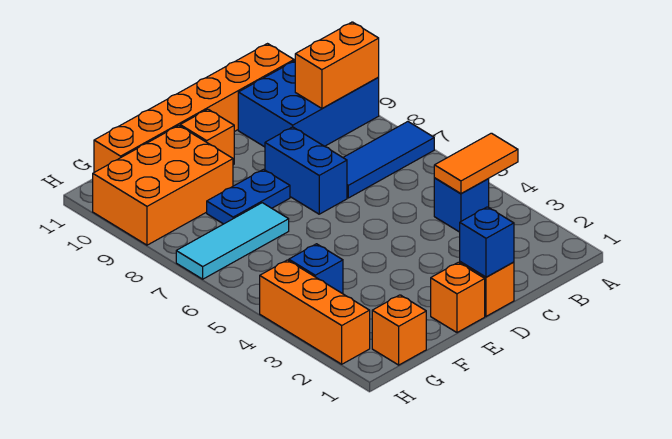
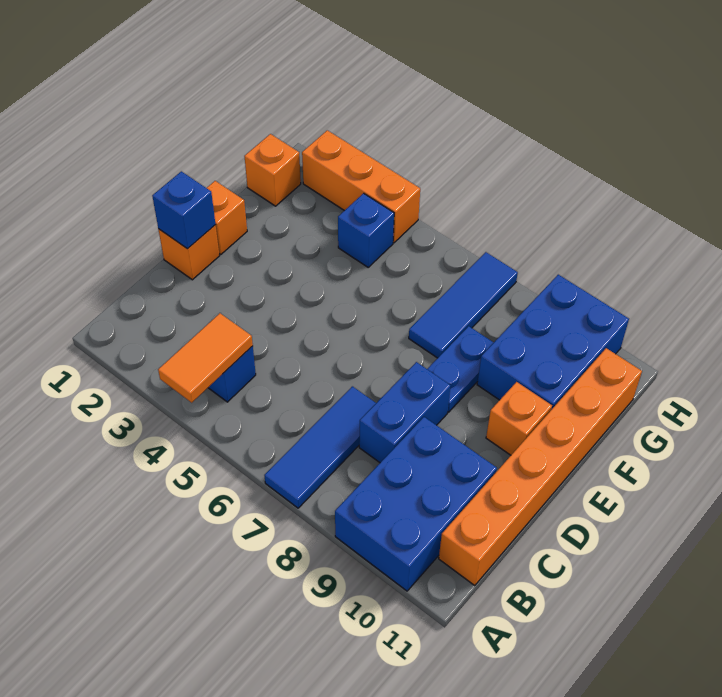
orange 1x2 brick [295,22,379,108] -> none
blue 1x2 brick [265,127,347,214] -> blue 1x2 brick turned to [359,362,450,463]
cyan 1x3 tile [176,203,289,279] -> blue 1x3 tile [409,252,518,358]
orange 2x3 brick [93,126,233,245] -> blue 2x3 brick [477,275,629,410]

